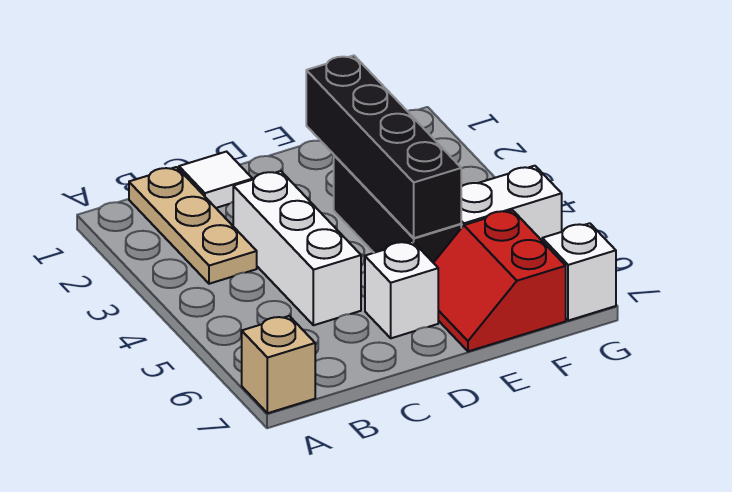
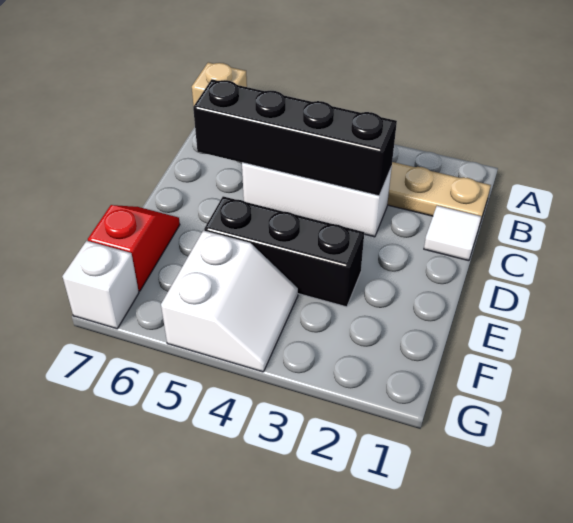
white 1x1 brick [365,241,438,338] -> none
black 1x4 brick [306,55,461,238] -> black 1x4 brick moved to [193,79,397,196]
red 2x2 slope [434,210,566,351] -> red 1x2 slope [88,205,180,291]

